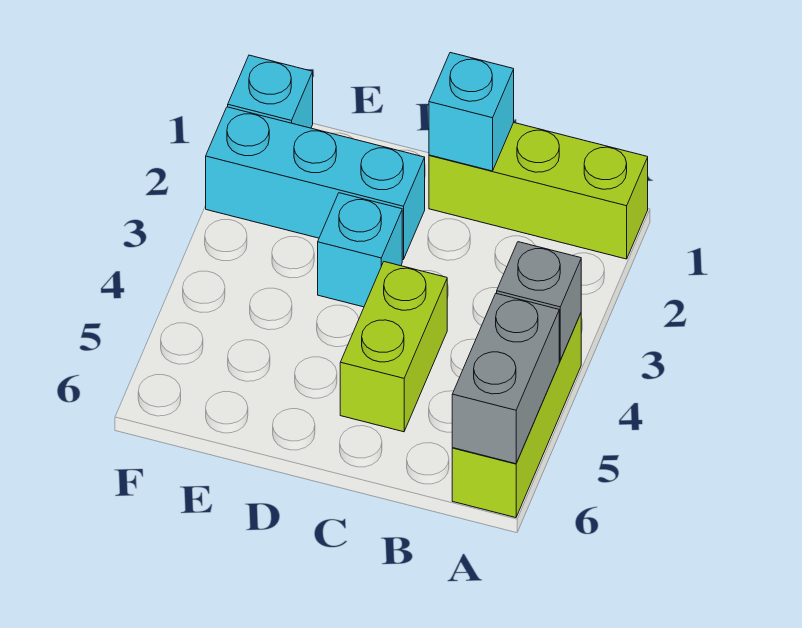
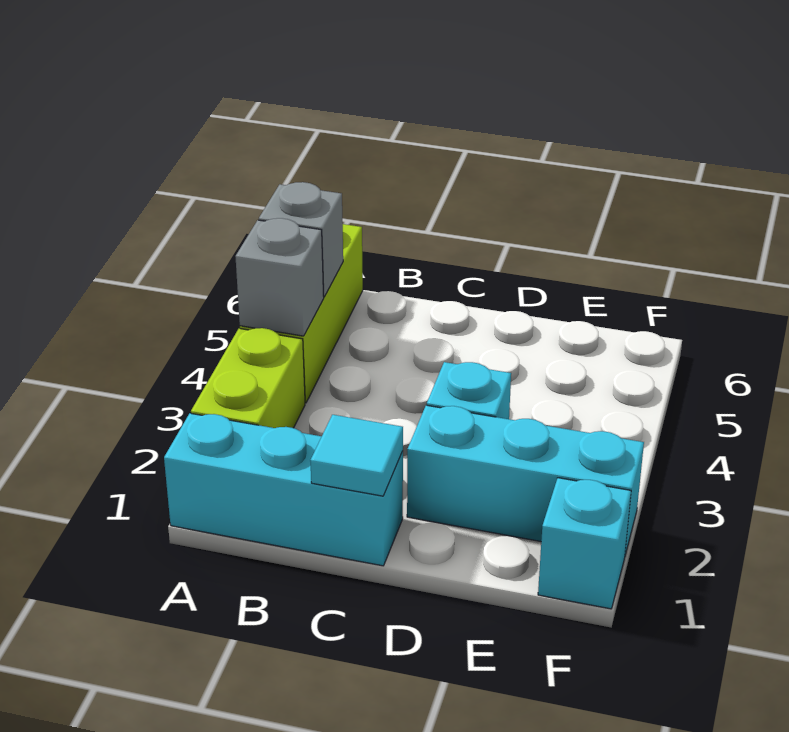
lime 1x3 brick [429,123,648,259] -> cyan 1x3 brick [164,413,403,566]
grey 1x2 brick [452,293,559,464] -> grey 1x1 brick [259,182,343,297]
cyan 1x1 brick [429,53,514,171] -> cyan 1x1 tile [310,415,403,496]
lime 1x2 brick [340,262,447,432] -> lime 1x2 brick moved to [191,328,305,428]

